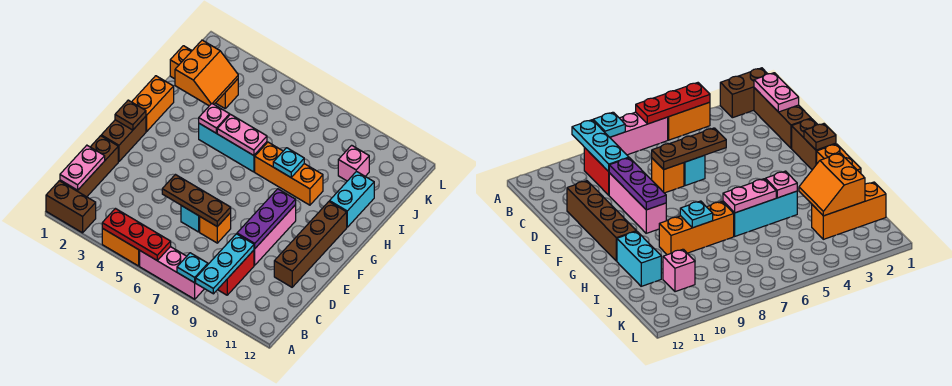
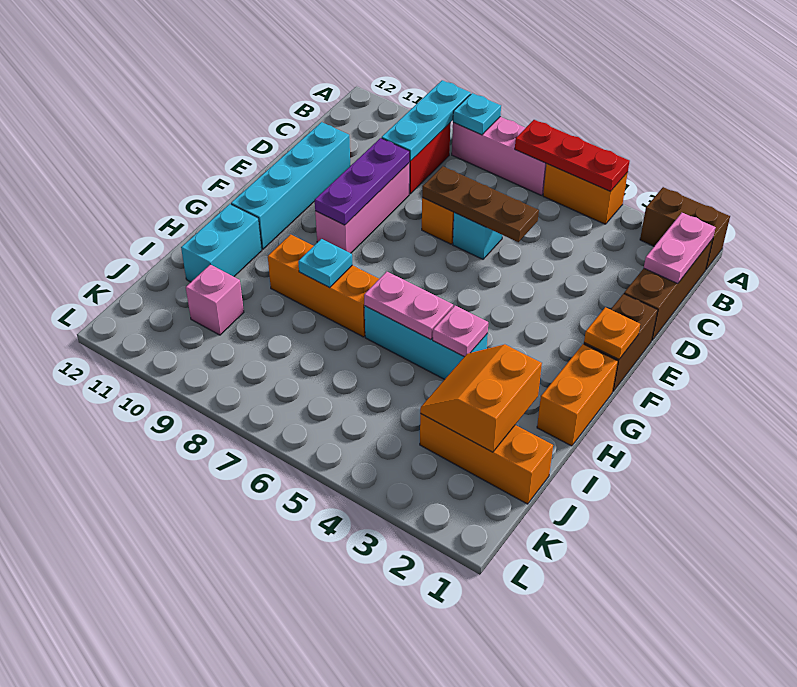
brown 1x4 brick [274,202,347,287] -> cyan 1x4 brick [231,122,350,249]
brown 1x1 plate [115,100,146,130] -> orange 1x1 plate [584,307,640,359]

